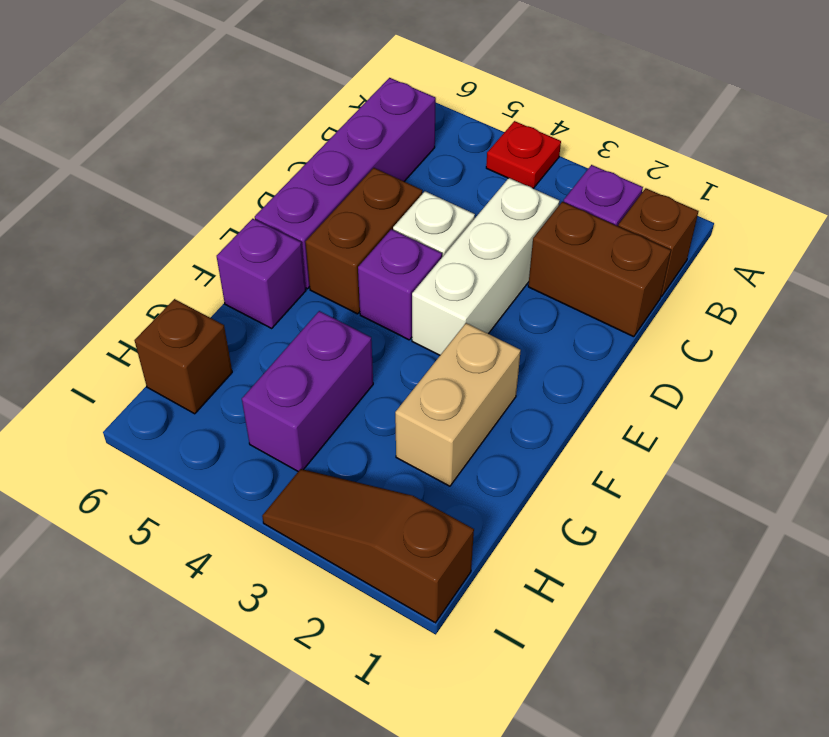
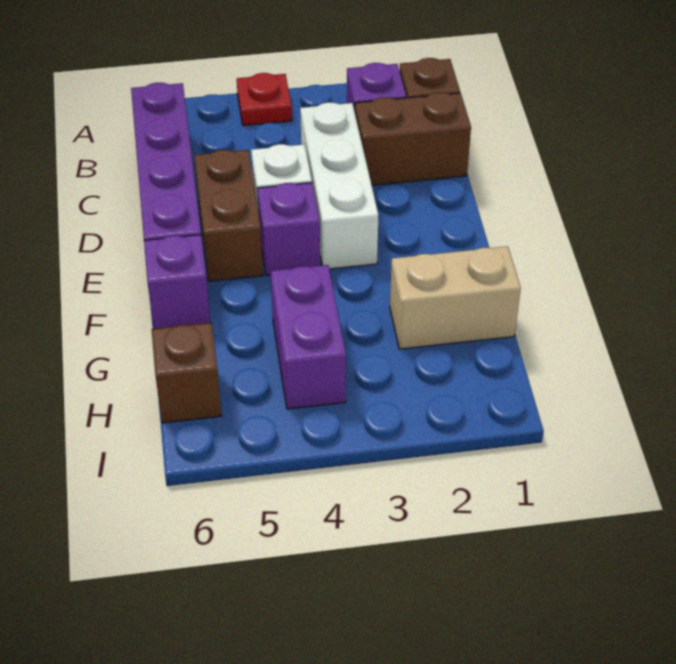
tan 1x2 brick [395,323,521,486] -> tan 1x2 brick turned to [390,246,521,349]
brown 1x3 slope [262,469,474,623] -> none

